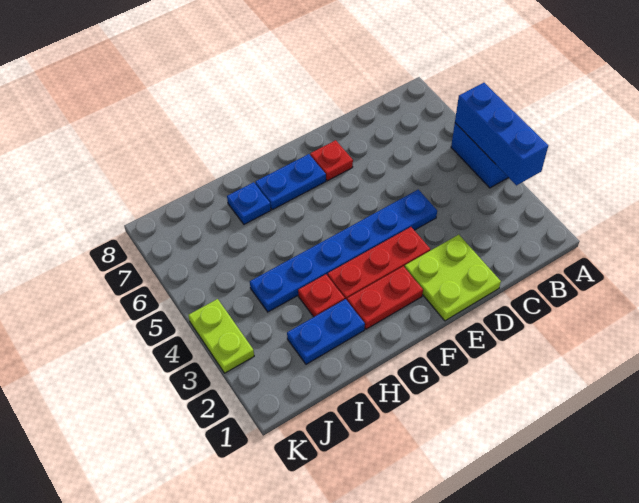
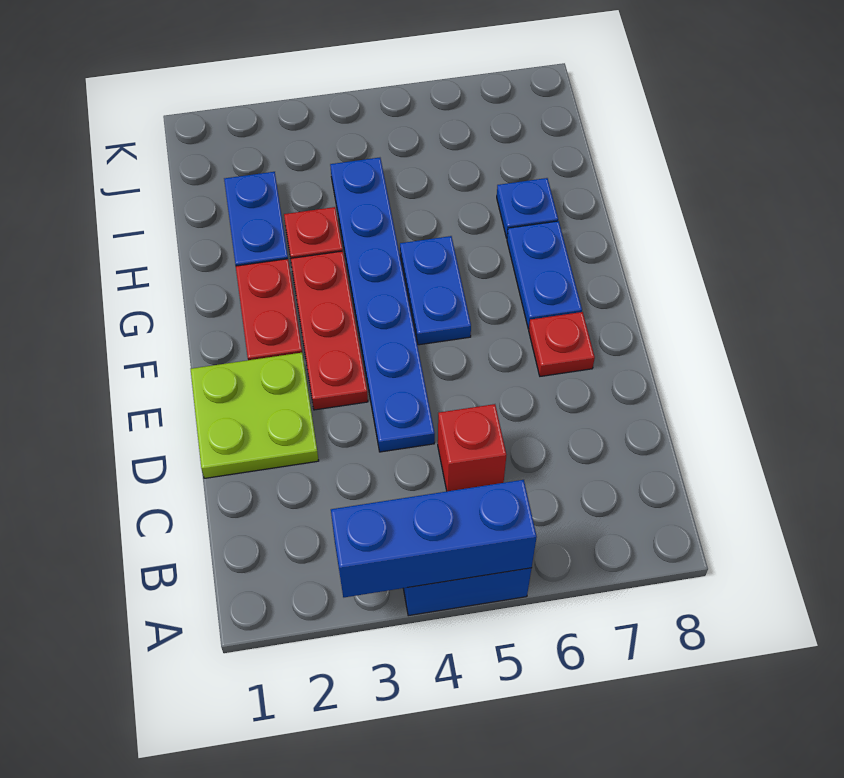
none -> red 1x1 brick [438,404,506,491]
none -> blue 1x2 plate [400,236,471,345]
lime 1x2 plate [188,299,254,373] -> none

